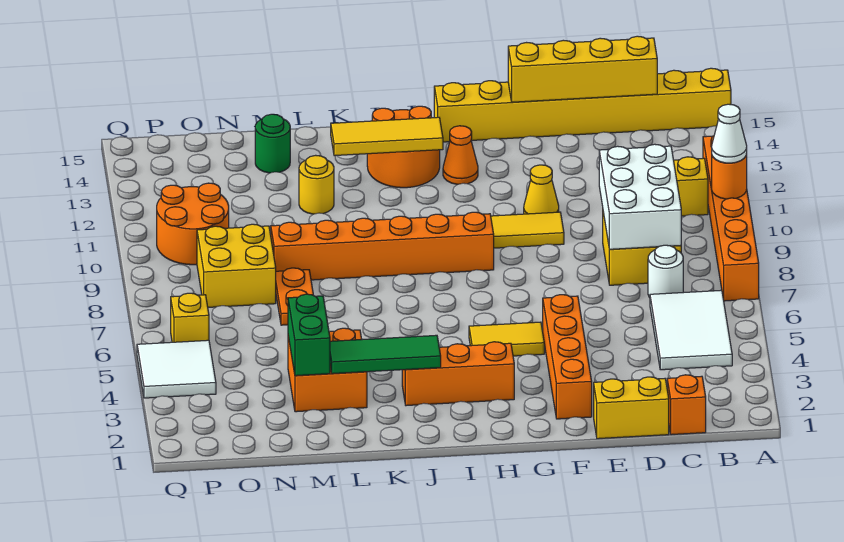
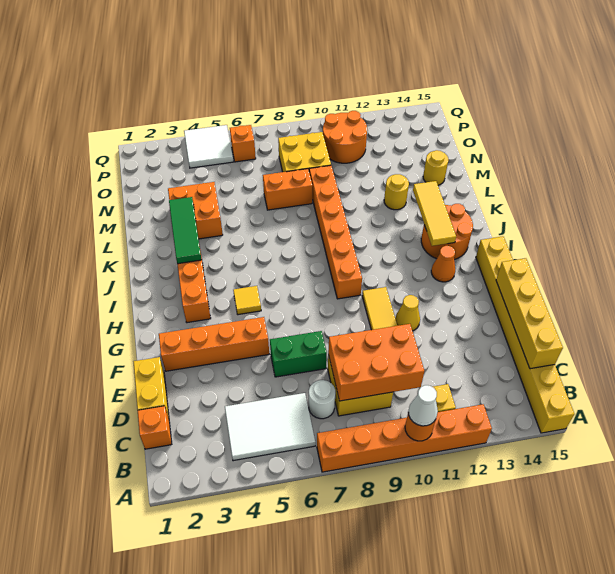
white 2x3 brick [599,144,681,249] -> orange 2x3 brick [328,324,425,401]
yellow 1x2 tile [469,322,544,356] -> yellow 1x1 tile [233,286,261,315]
green 1x2 brick [288,294,330,376] -> green 1x2 brick moved to [270,331,327,377]
orange 1x2 plate [276,268,313,325] -> orange 1x2 brick [263,169,313,210]
green 1x1 round brick [255,114,290,173] -> yellow 1x1 round brick [423,150,449,185]
yellow 1x1 brick [171,293,209,342] -> orange 1x1 brick [230,125,256,162]

